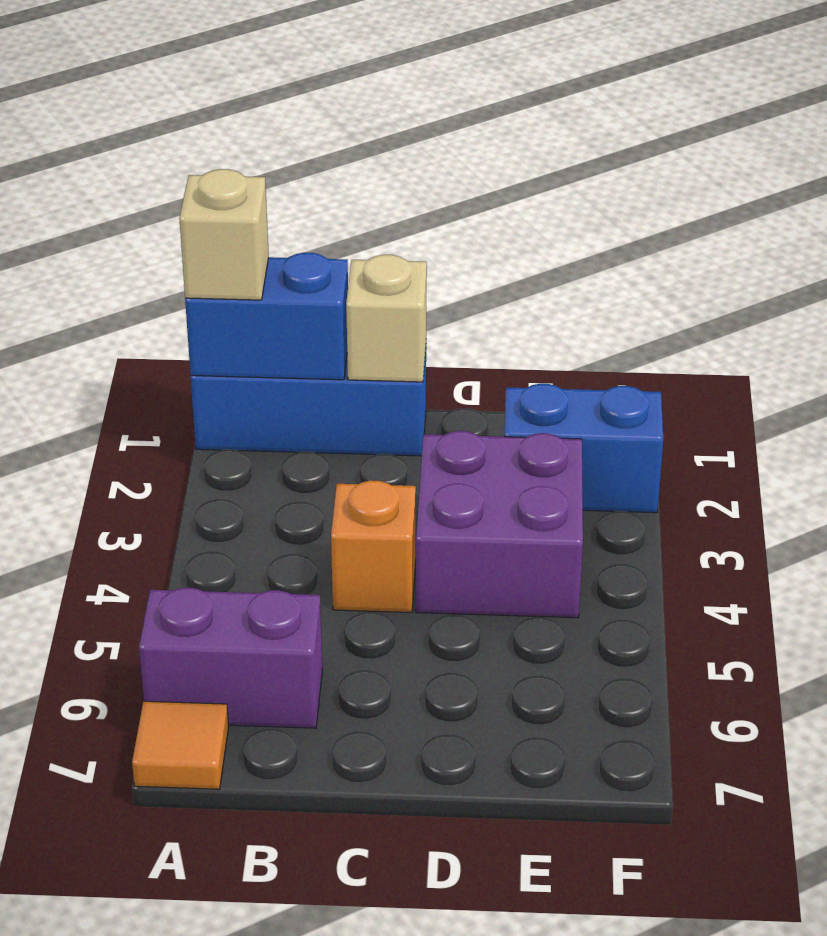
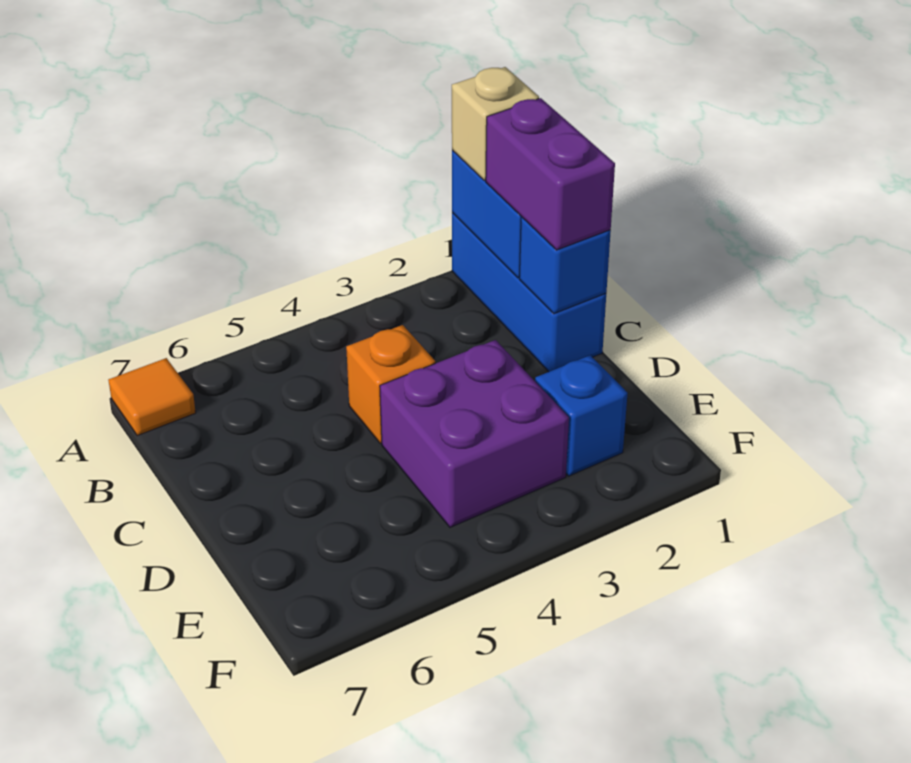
purple 1x2 brick [139,588,322,728] -> purple 1x2 brick moved to [486,98,615,250]
tan 1x1 brick [346,255,427,382] -> blue 1x1 brick [519,217,611,314]
blue 1x2 brick [504,384,663,513] -> blue 1x1 brick [535,355,628,476]

